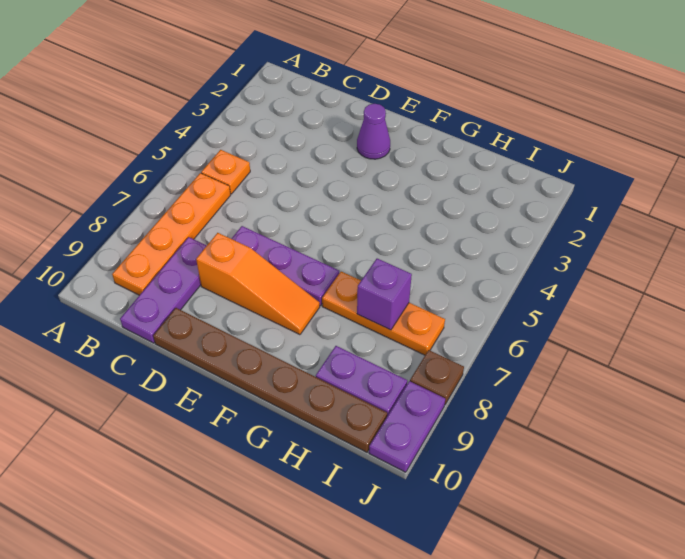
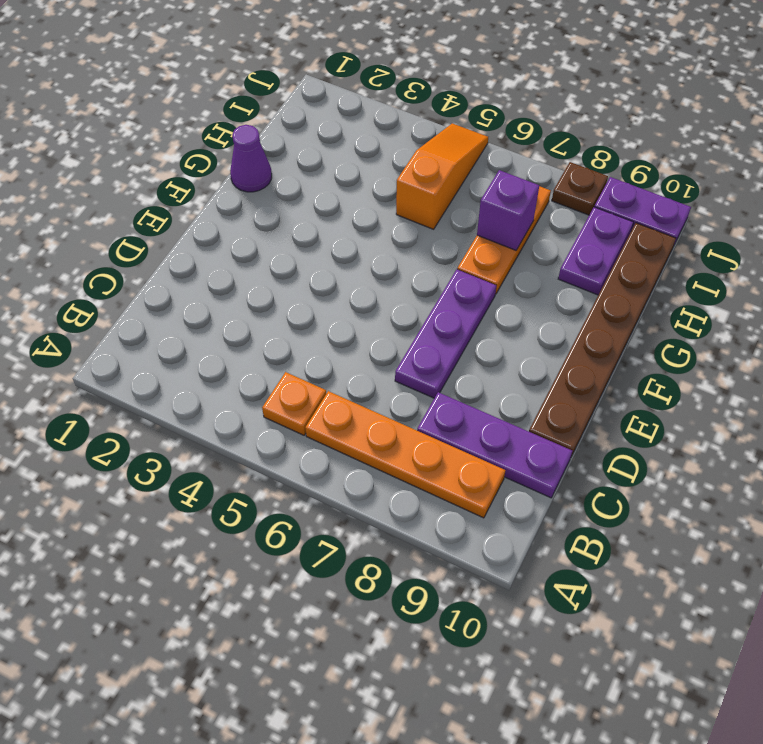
orange 1x3 slope [196,233,320,335] -> orange 1x3 slope moved to [396,123,488,229]
purple 1x1 cone [357,104,390,159] -> purple 1x1 cone moved to [230,125,272,192]

